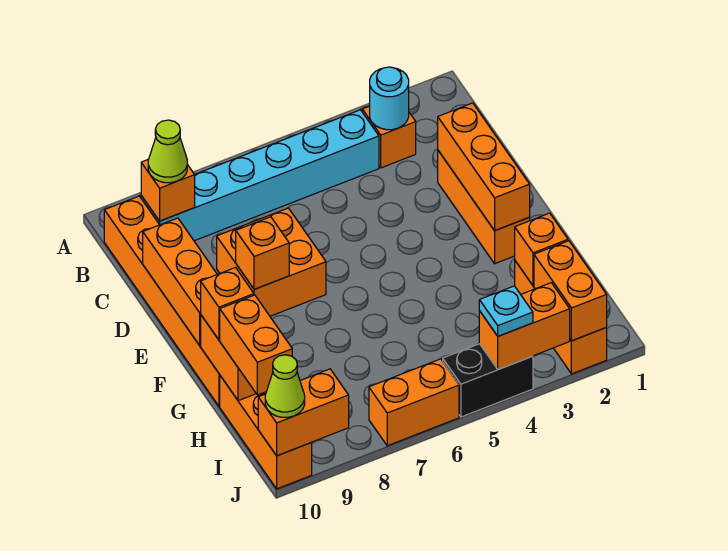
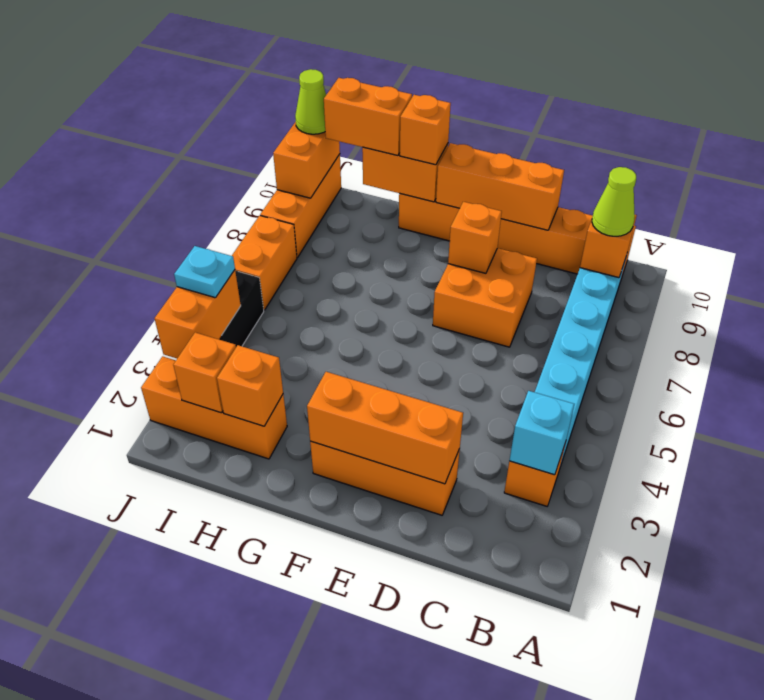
cyan 1x1 round brick [370,67,409,130] -> cyan 1x1 brick [509,391,574,475]
orange 1x3 brick [220,376,312,489] -> orange 1x3 brick turned to [260,154,341,257]
orange 1x2 brick [534,241,607,341] -> orange 1x1 brick [173,332,236,413]

